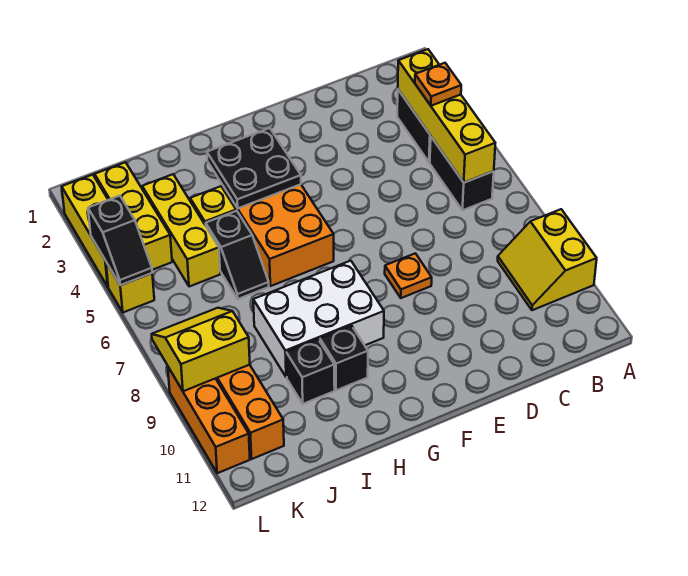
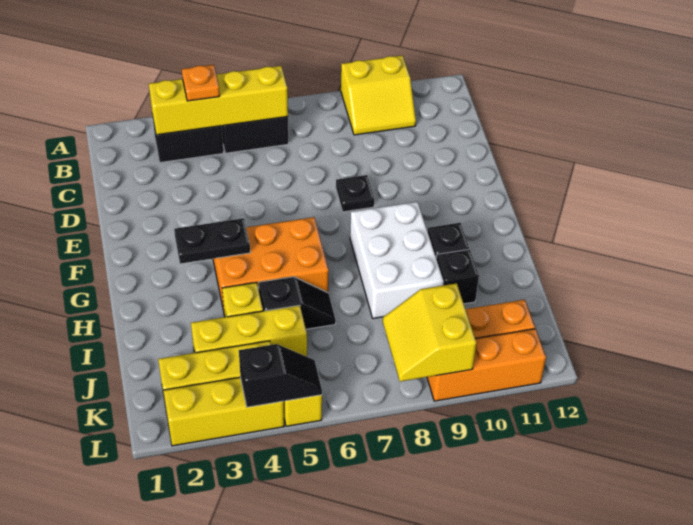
orange 1x1 plate [385,253,432,298] -> black 1x1 plate [336,175,374,212]
black 2x2 plate [207,128,301,208] -> black 1x2 plate [174,218,250,264]

